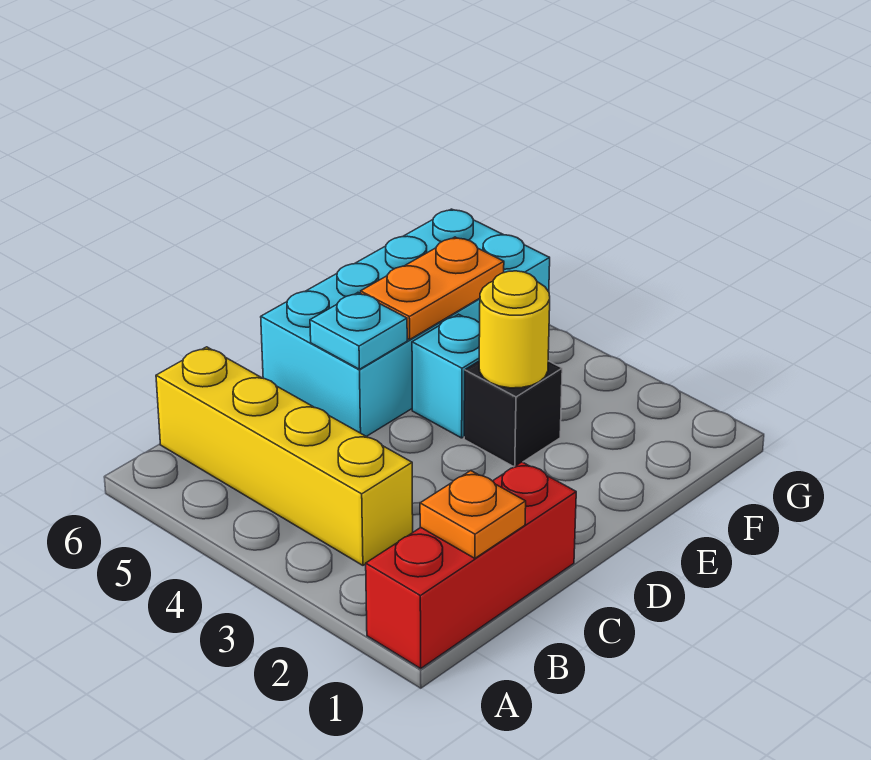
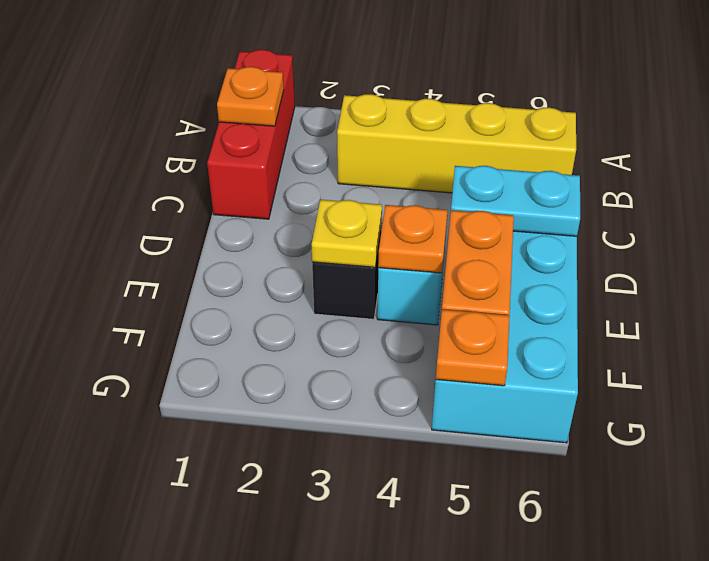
cyan 1x1 plate [310,293,407,369] -> cyan 1x2 plate [451,166,580,236]
yellow 1x1 round brick [479,271,550,388] -> yellow 1x1 plate [312,200,382,267]
none -> orange 1x1 plate [378,205,448,273]
none -> orange 1x1 plate [436,309,510,386]

